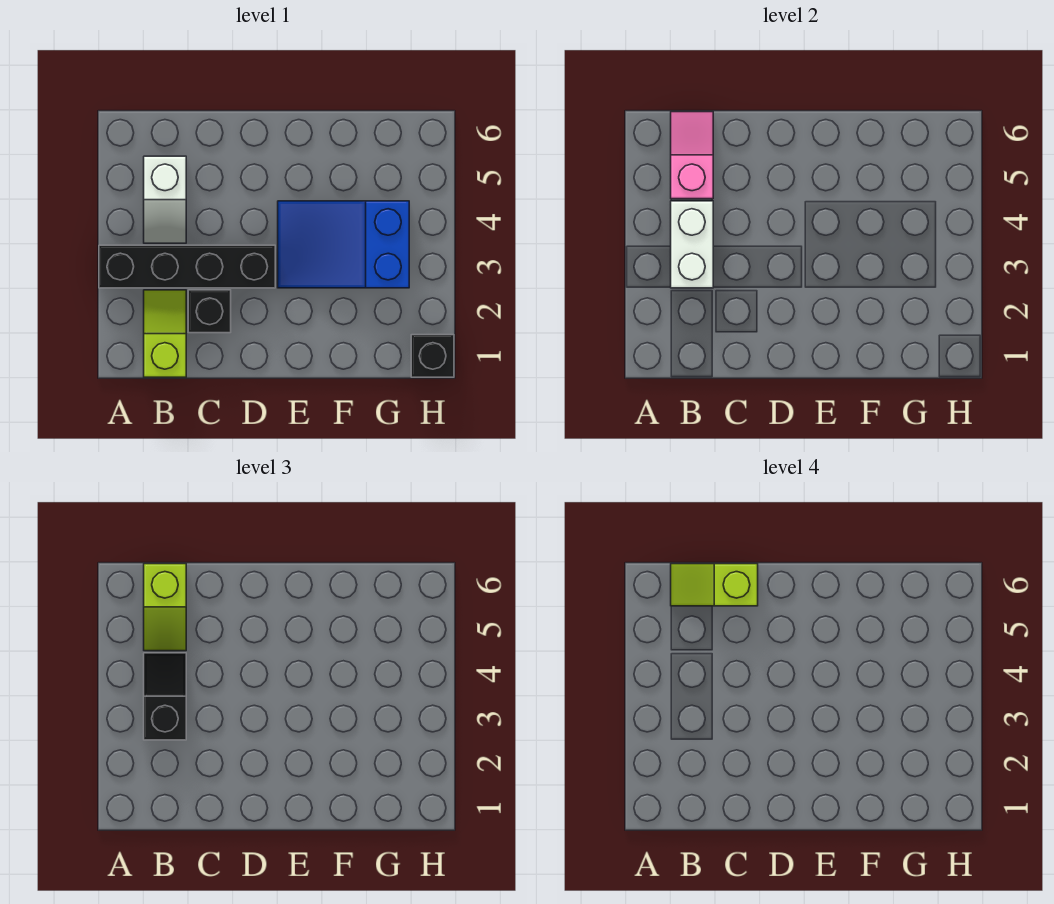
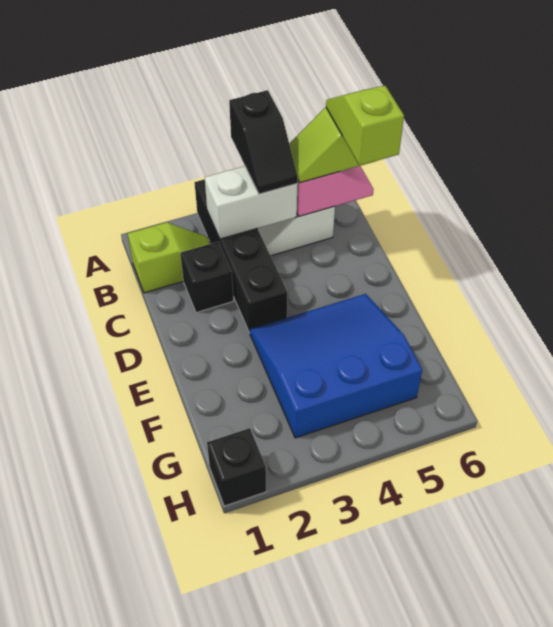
black 1x2 slope [144,653,186,740] -> black 1x2 slope turned to [229,90,298,194]
blue 2x3 slope [278,201,409,288] -> blue 3x3 slope [250,294,422,438]

